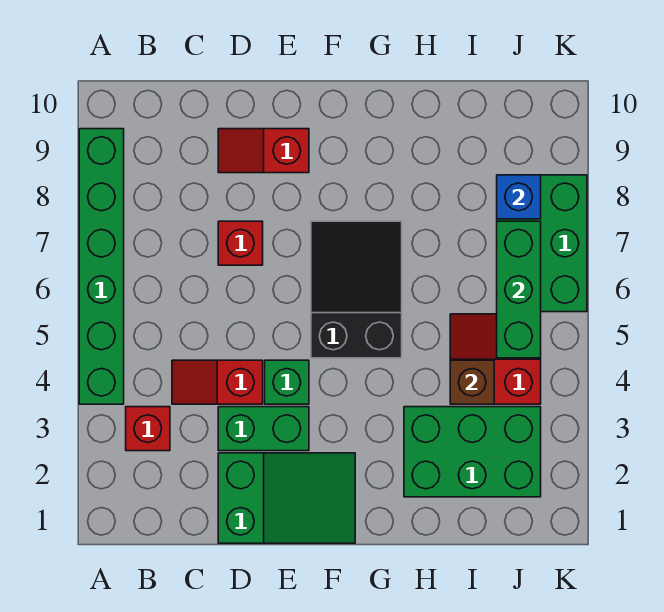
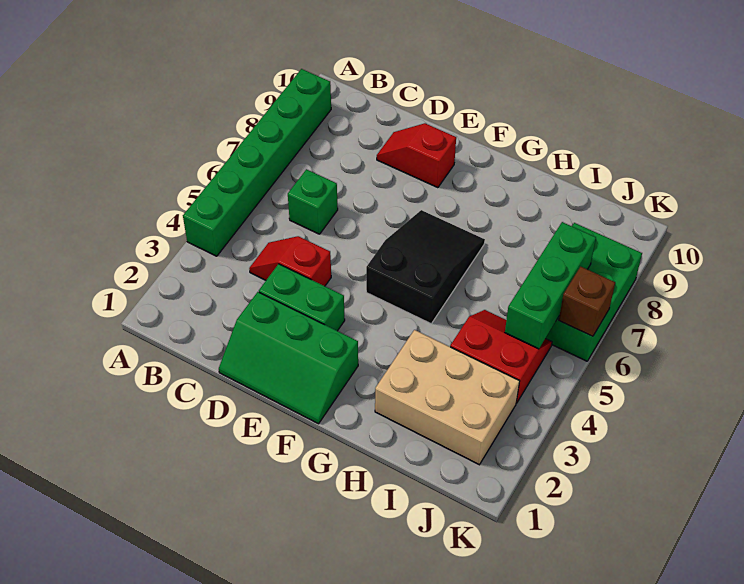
red 1x1 brick [126,407,170,451] -> none
green 2x3 slope [218,453,355,543] -> green 2x3 slope turned to [219,292,358,424]
red 1x1 brick [218,221,263,265] -> none
green 1x1 brick [265,360,309,404] -> green 1x1 brick moved to [288,169,338,234]
green 2x3 brick [404,407,541,497] -> tan 2x3 brick [375,330,520,465]
brown 1x1 brick [450,360,494,404] -> brown 1x1 brick moved to [559,267,615,336]
blue 1x1 brick [497,175,541,219] -> none

